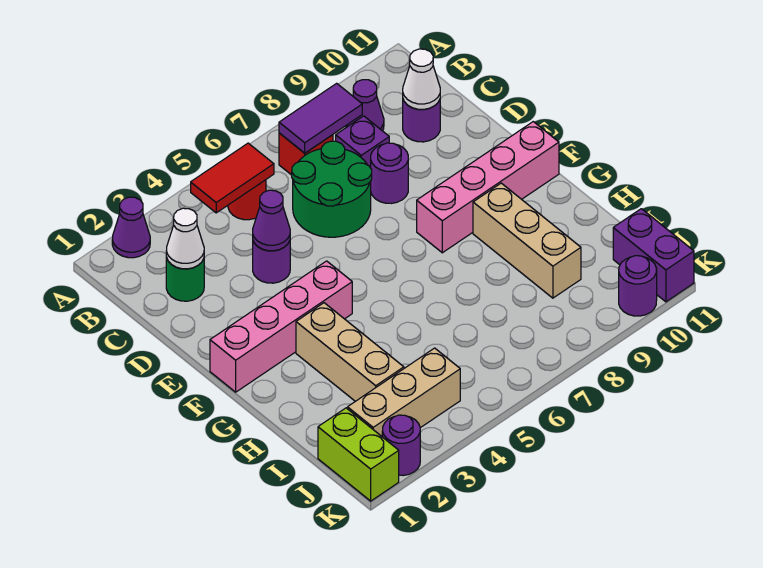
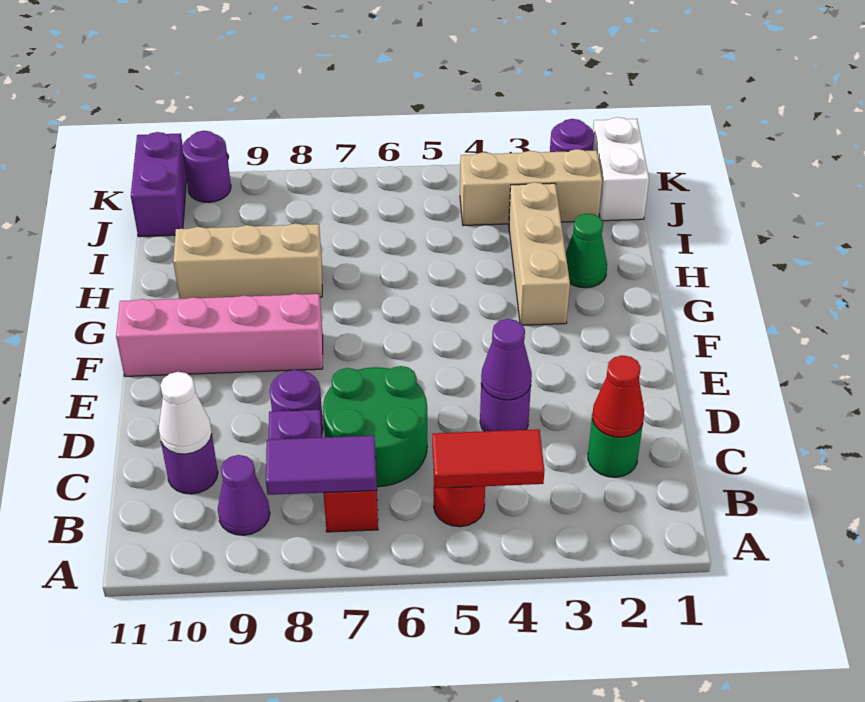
purple 1x1 cone [112,197,150,258] -> none
white 1x1 cone [166,208,204,269] -> red 1x1 cone [592,355,644,437]
pink 1x4 brick [210,261,352,392] -> none
tan 1x3 brick [473,183,581,298] -> tan 1x3 brick turned to [173,223,322,299]
none -> green 1x1 cone [566,214,607,288]
lime 1x2 brick [318,408,399,501] -> white 1x2 brick [593,117,649,221]

